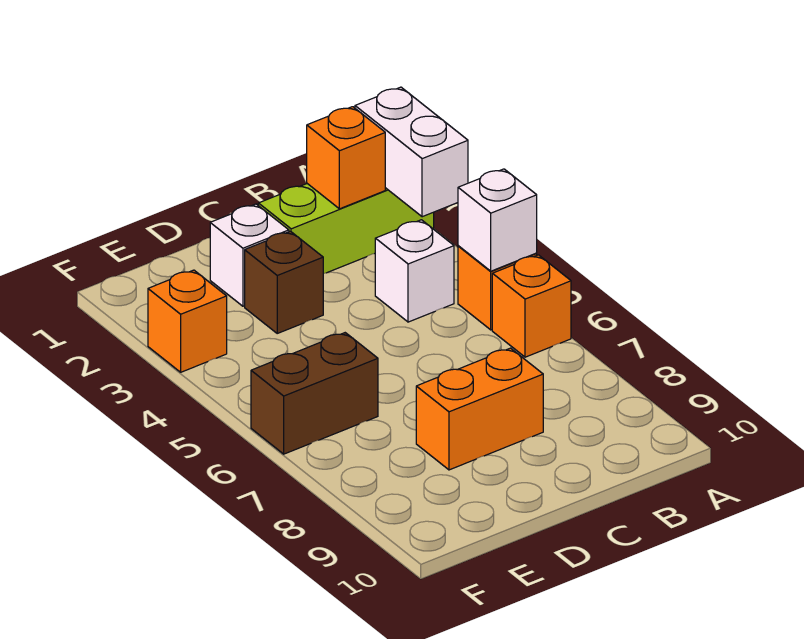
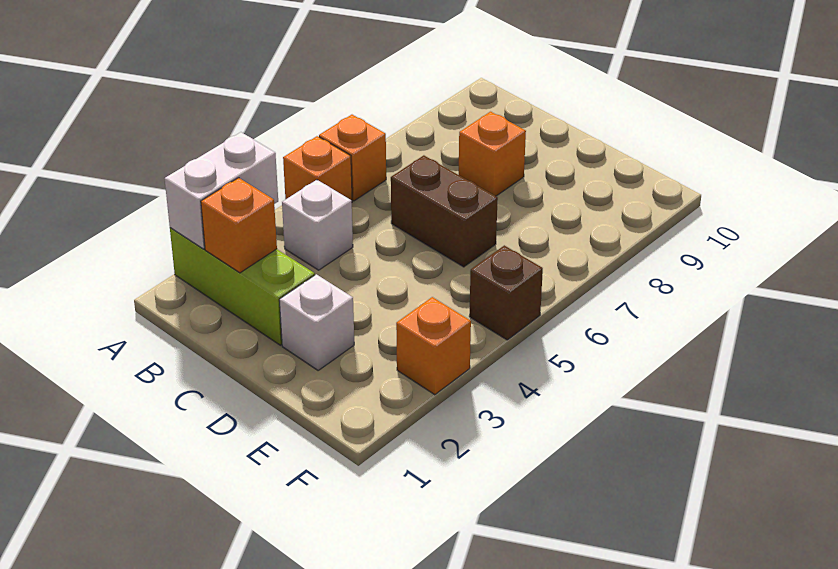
white 1x1 brick [458,169,537,271] -> none
orange 1x2 brick [416,348,543,470] -> orange 1x1 brick [459,112,526,196]
brown 1x1 brick [245,231,323,333] -> brown 1x1 brick moved to [469,245,543,340]
brown 1x2 brick [251,333,378,454] -> brown 1x2 brick moved to [391,155,498,267]

